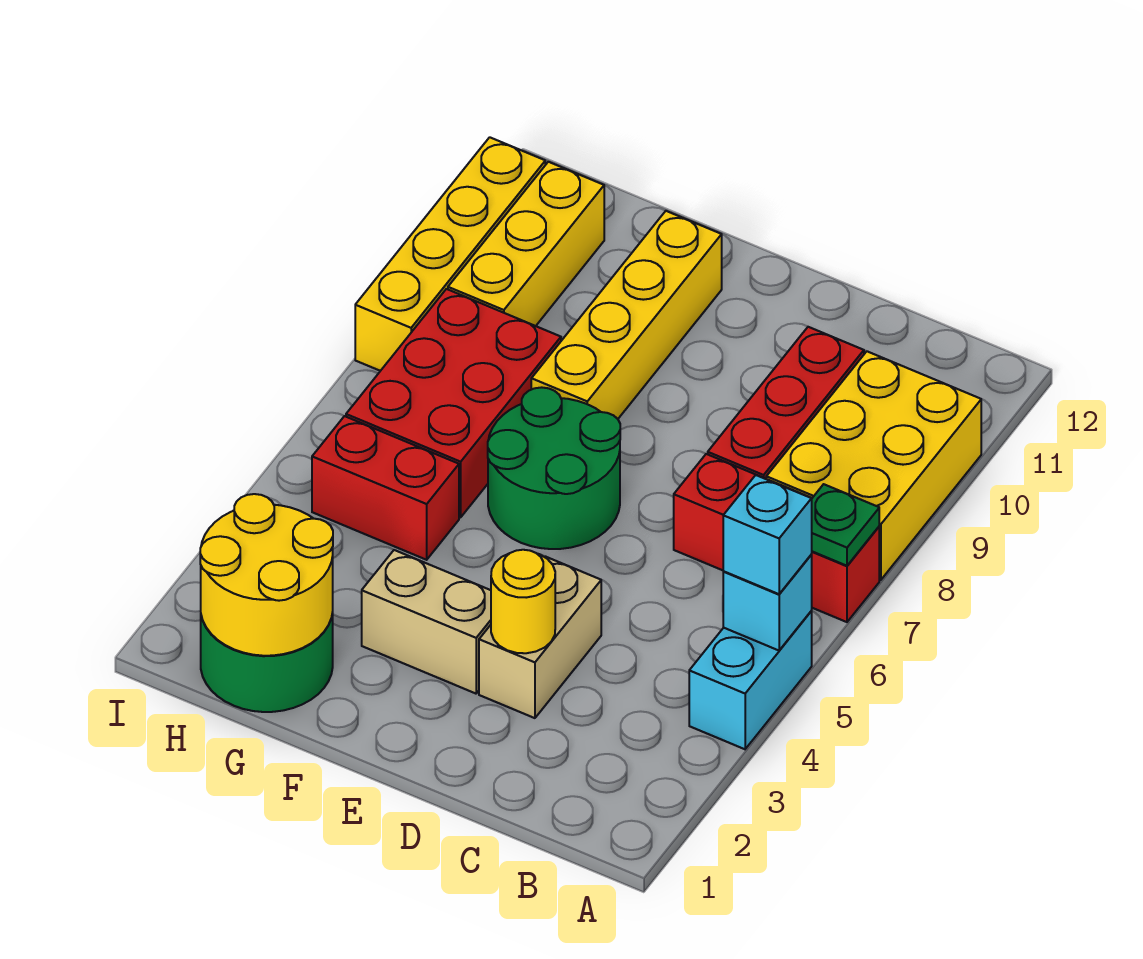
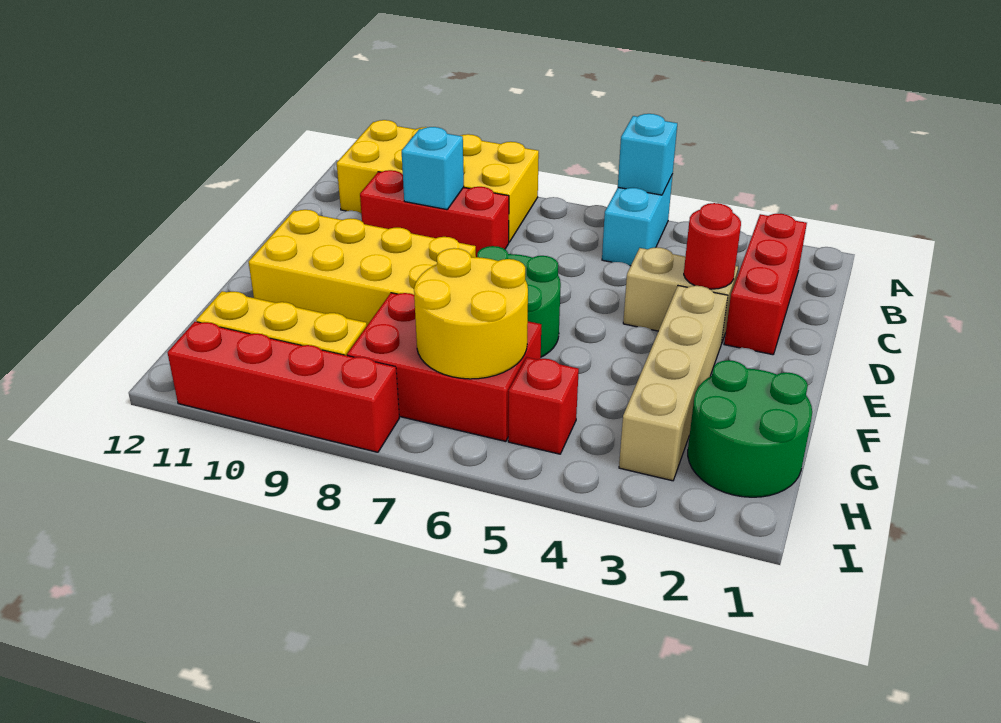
cyan 1x2 brick [689,611,812,749] -> cyan 1x2 brick turned to [602,174,673,266]
cyan 1x1 brick [723,475,812,594] -> cyan 1x1 brick moved to [402,127,464,210]
red 1x3 brick [674,454,879,622] -> red 1x3 brick moved to [724,214,807,355]
green 1x1 plate [812,484,879,566] -> none
yellow 2x3 brick [766,351,981,580] -> yellow 2x4 brick [337,120,539,242]
yellow 1x1 round brick [491,550,555,653] -> red 1x1 round brick [684,203,741,289]
tan 1x2 brick [362,550,491,694] -> tan 1x4 brick [619,286,728,481]
yellow 1x4 brick [531,211,722,419] -> yellow 2x4 brick [249,210,476,325]
yellow 2x2 round brick [200,494,333,656] -> yellow 2x2 round brick moved to [414,248,528,379]
red 1x2 brick [312,416,459,560] -> red 1x1 brick [508,357,579,454]
yellow 1x4 brick [355,137,545,371] -> red 1x4 brick [167,322,399,452]

